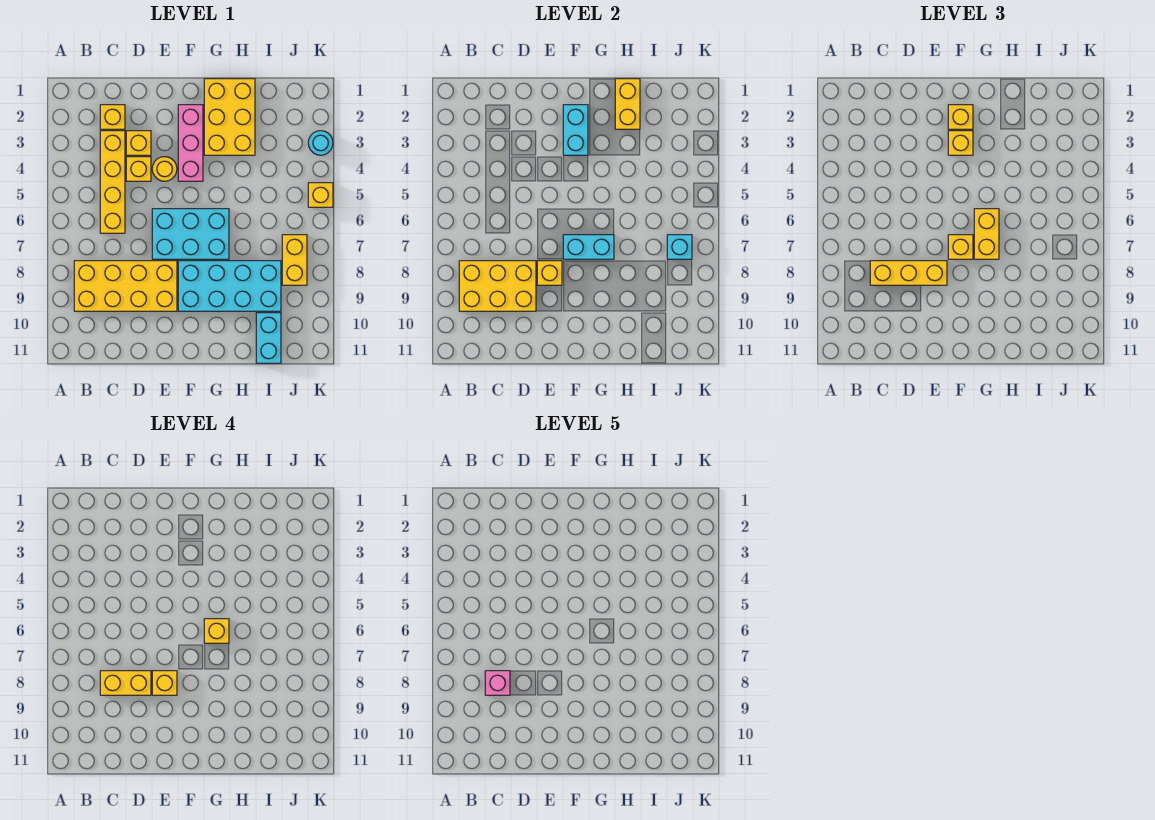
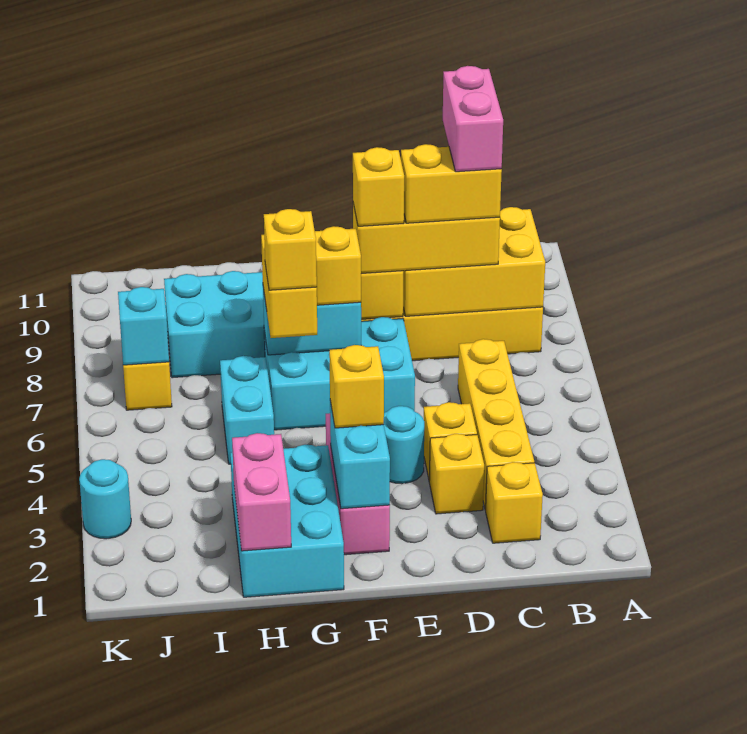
pink 1x1 brick [485,671,510,695] -> pink 1x2 brick [443,66,503,172]
yellow 1x1 round brick [152,157,177,181] -> cyan 1x1 round brick [384,406,424,484]
yellow 1x1 brick [948,105,973,129] -> none
yellow 2x3 brick [204,79,255,155] -> cyan 2x3 brick [230,445,344,597]
yellow 1x2 brick [615,79,640,129] -> pink 1x2 brick [232,433,291,551]
cyan 1x2 brick [256,313,281,363] -> cyan 1x2 brick moved to [220,356,274,464]
yellow 1x1 brick [308,183,333,207] -> none

